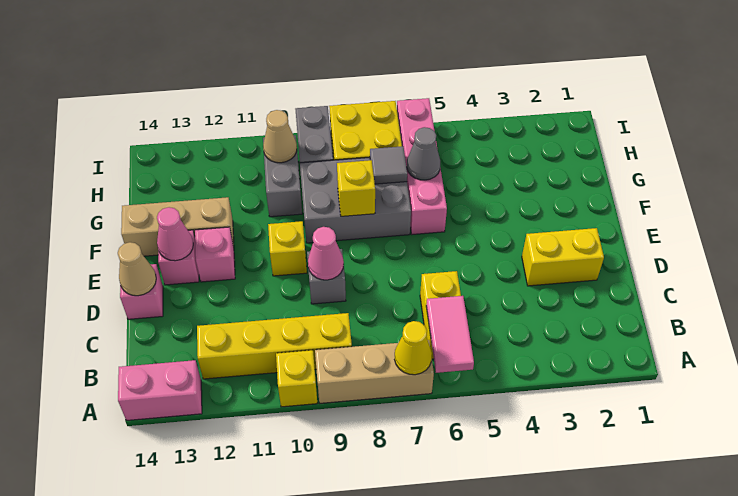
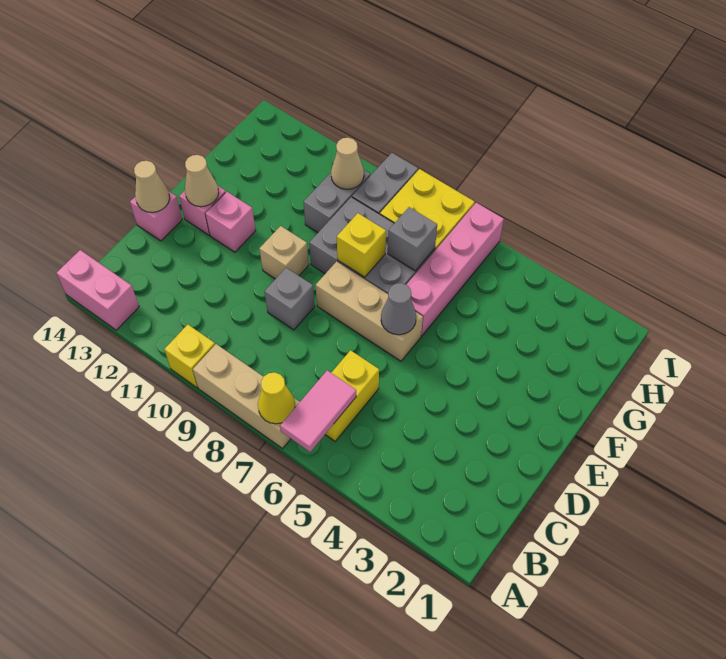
yellow 1x4 brick [197,313,352,379] -> none
yellow 1x2 brick [522,228,604,286] -> none
pink 1x1 cone [308,227,344,280] -> none
yellow 1x1 brick [268,221,307,276] -> tan 1x1 brick [259,226,309,279]
pink 1x1 cone [157,207,193,261] -> tan 1x1 cone [185,155,219,207]
tan 1x3 brick [121,197,234,256] -> tan 1x3 brick moved to [316,262,423,361]
grey 1x1 cone [406,127,440,180] -> grey 1x1 cone moved to [381,283,416,335]
grey 1x1 tile [370,146,407,184] -> grey 1x1 brick [388,207,437,271]

